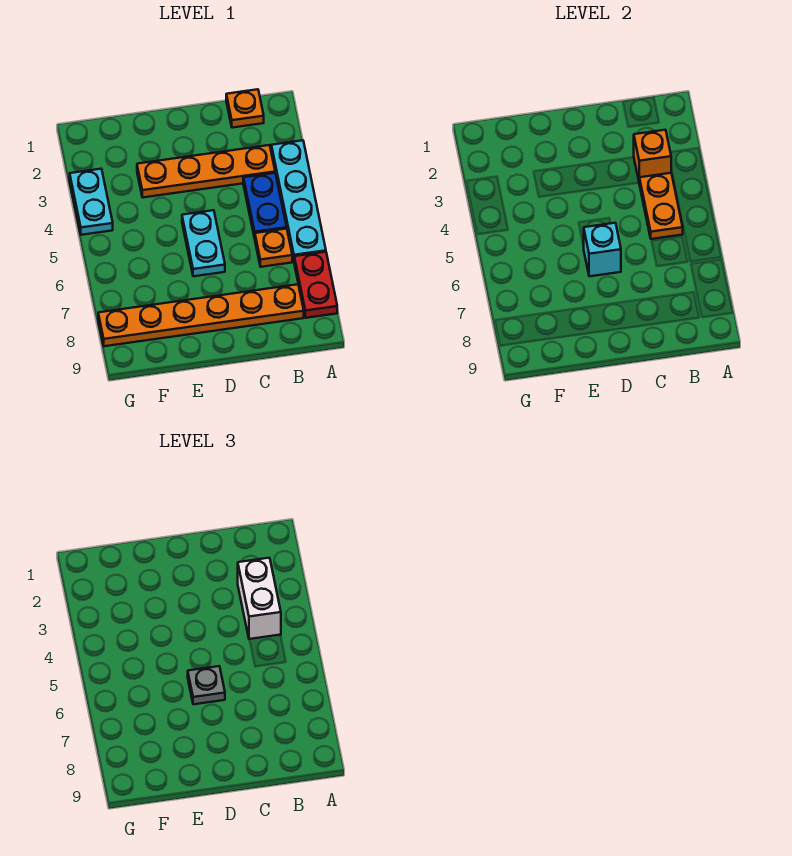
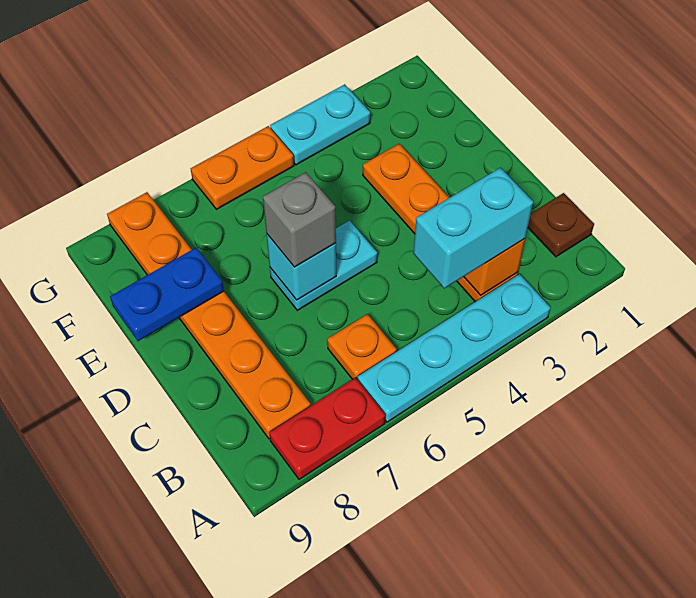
orange 1x1 plate [226,89,264,128] -> brown 1x1 plate [528,193,594,257]
white 1x2 brick [238,558,281,639] -> cyan 1x2 brick [413,168,533,288]
blue 1x2 plate [243,173,287,238] -> blue 1x2 plate moved to [110,248,224,341]
orange 1x2 plate [639,173,683,239] -> orange 1x2 plate moved to [191,126,294,209]
grey 1x1 plate [188,666,225,704] -> grey 1x1 brick [263,172,336,267]

